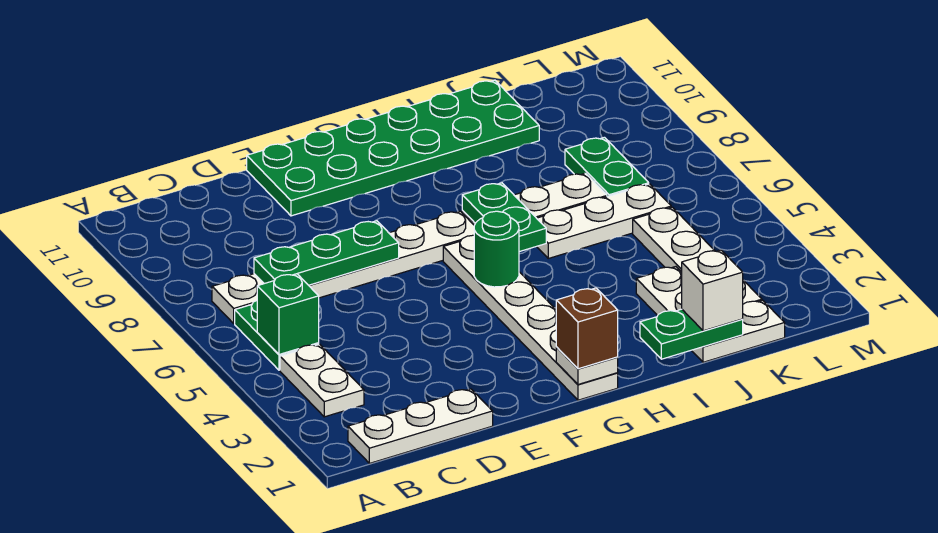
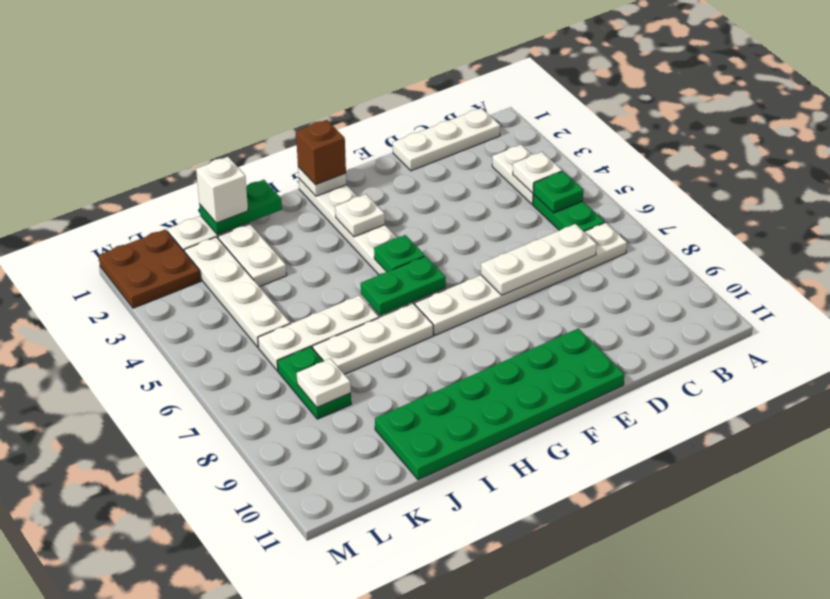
none -> white 1x1 plate [513,152,562,193]
green 1x1 brick [257,274,319,354] -> green 1x1 plate [533,171,583,213]
green 1x3 plate [254,221,399,285] -> white 1x3 plate [481,224,597,295]
none -> white 1x1 plate [335,194,385,237]
green 1x1 round brick [474,211,519,287] -> green 1x1 plate [374,235,425,272]
green 1x2 plate [462,183,546,252] -> green 1x2 plate turned to [361,256,446,315]
none -> white 1x1 plate [297,358,351,407]
none -> brown 2x2 plate [99,229,201,308]

